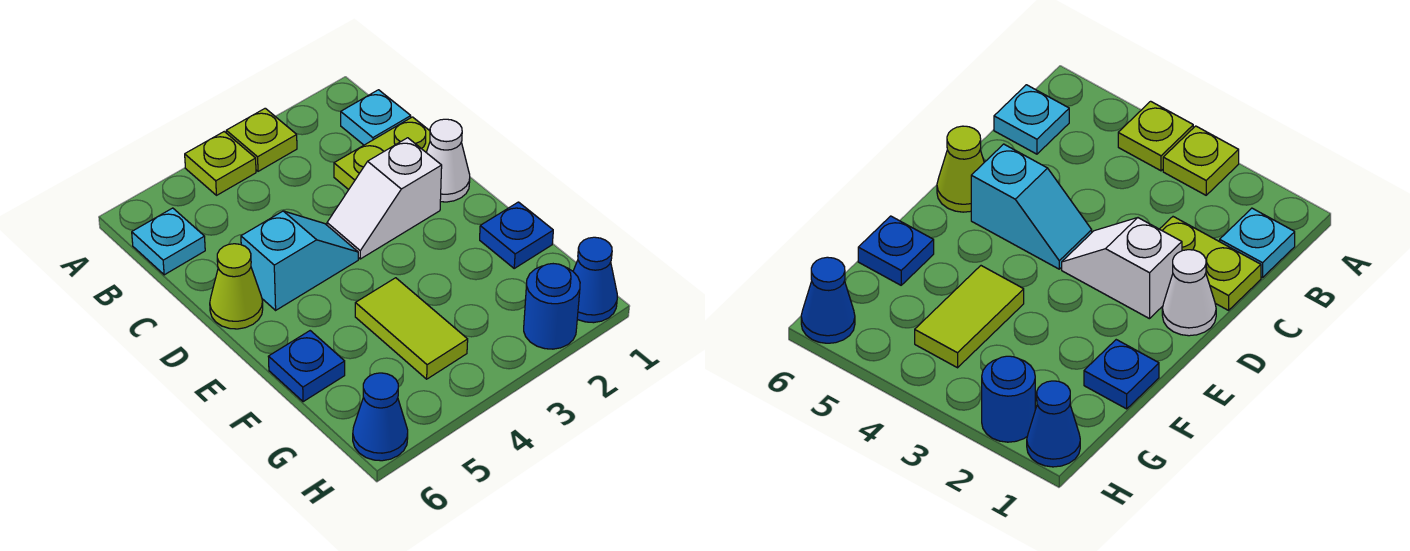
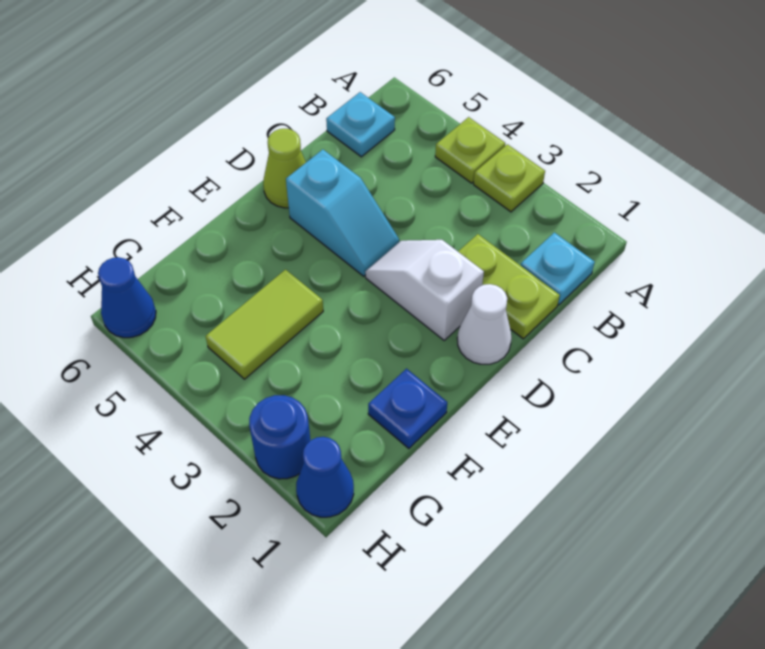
blue 1x1 plate [268,331,345,402] -> none

